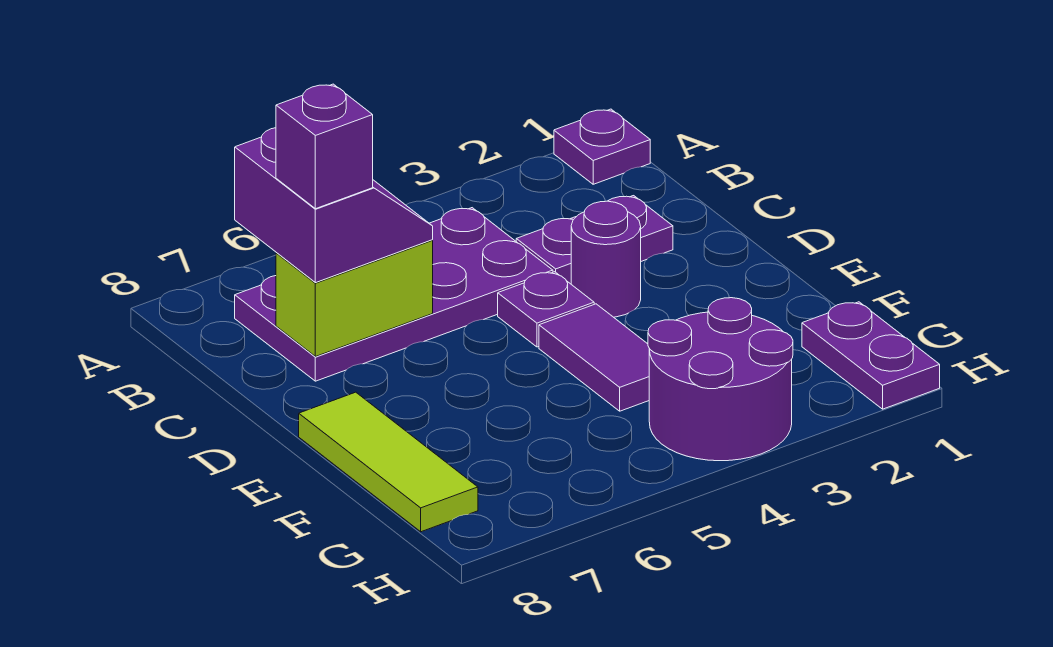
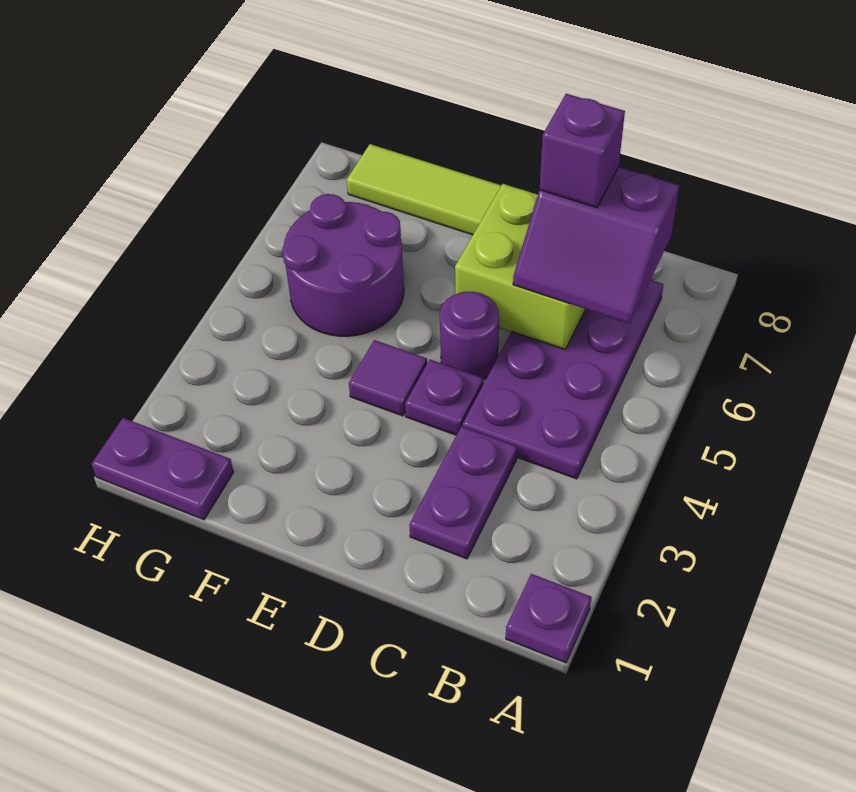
lime 1x2 brick [276,240,433,357] -> lime 2x2 brick [455,184,586,350]
purple 1x1 round brick [571,201,641,317] -> purple 1x1 round brick moved to [440,292,499,379]
purple 1x2 tile [539,304,649,411] -> purple 1x1 tile [349,340,427,416]
purple 2x2 round brick [648,298,793,461] -> purple 2x2 round brick moved to [282,194,404,336]

